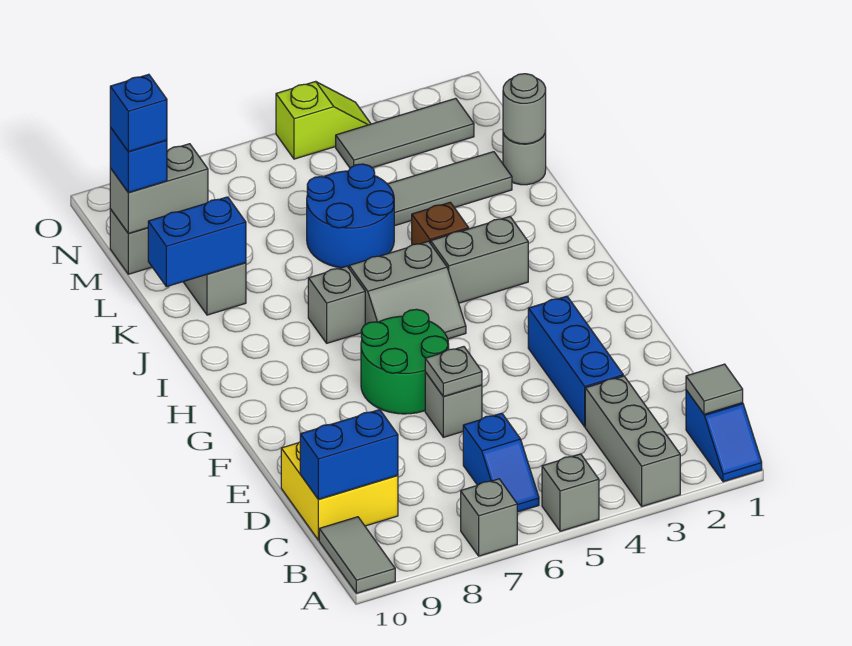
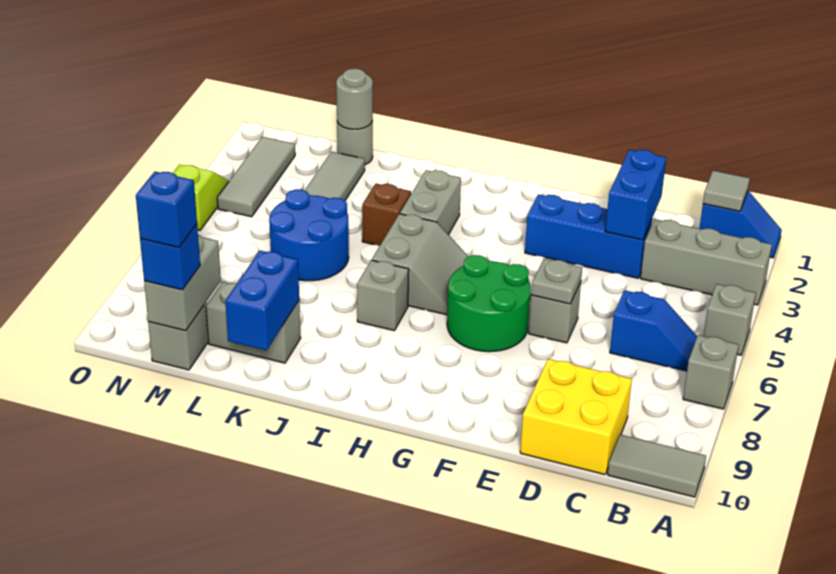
blue 1x2 brick [300,410,398,499] -> blue 1x2 brick moved to [605,150,666,240]

